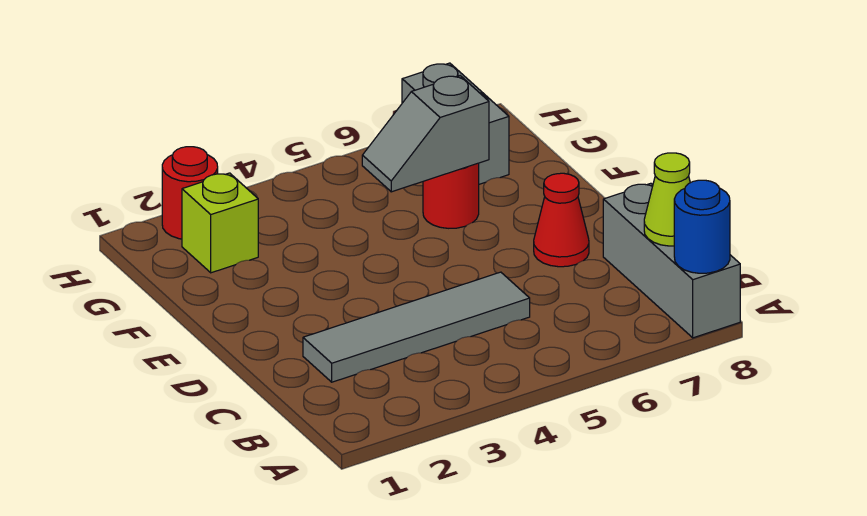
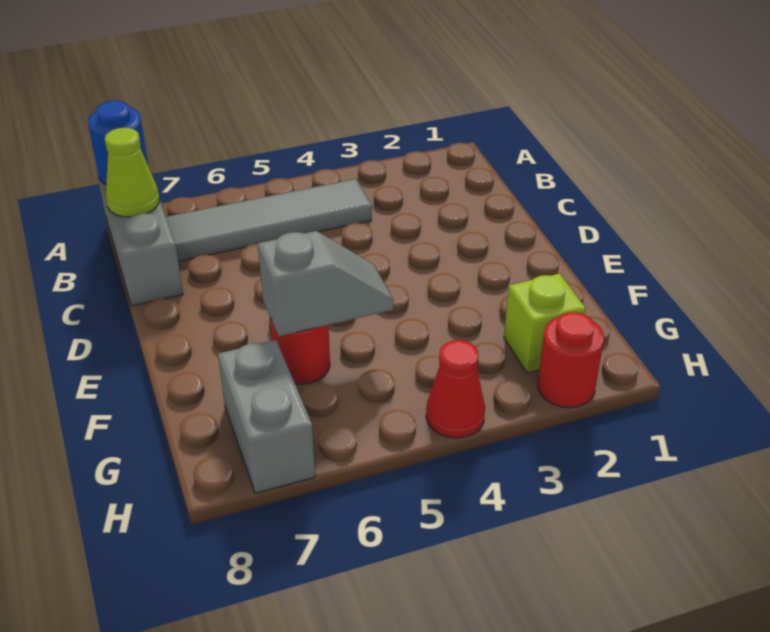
grey 1x4 tile [303,272,530,382] -> grey 1x4 tile moved to [166,179,372,261]
red 1x1 cone [534,173,589,267] -> red 1x1 cone moved to [426,340,485,438]

